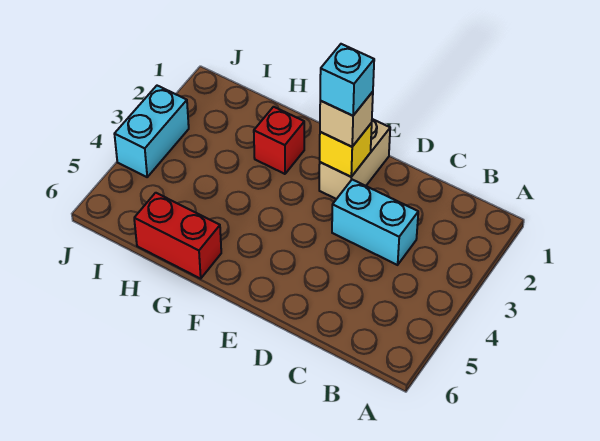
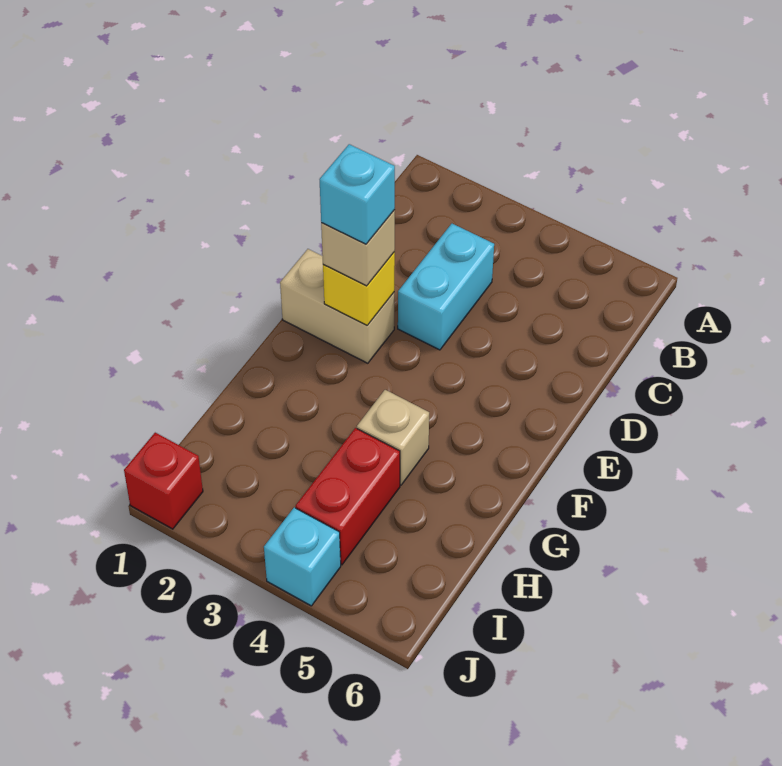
red 1x1 brick [254,107,304,174] -> red 1x1 brick moved to [124,433,203,529]
none -> tan 1x1 brick [357,390,429,485]
red 1x2 brick [134,193,221,279] -> red 1x2 brick moved to [296,428,400,564]
cyan 1x2 brick [115,86,189,177] -> cyan 1x1 brick [264,508,341,606]

